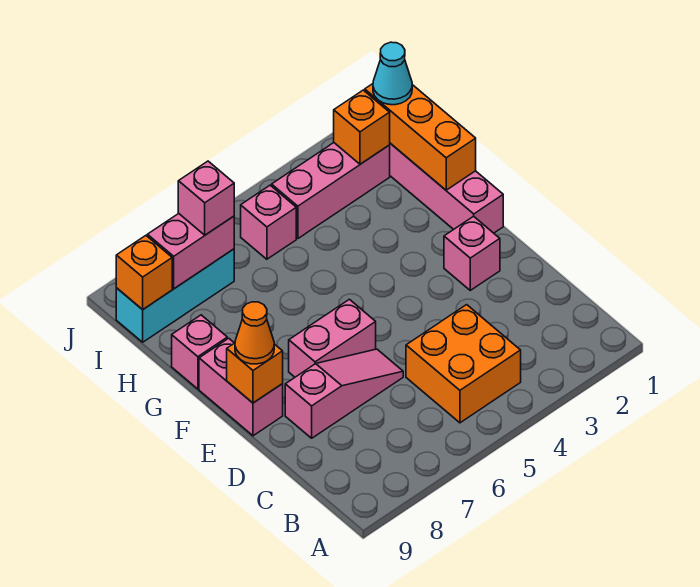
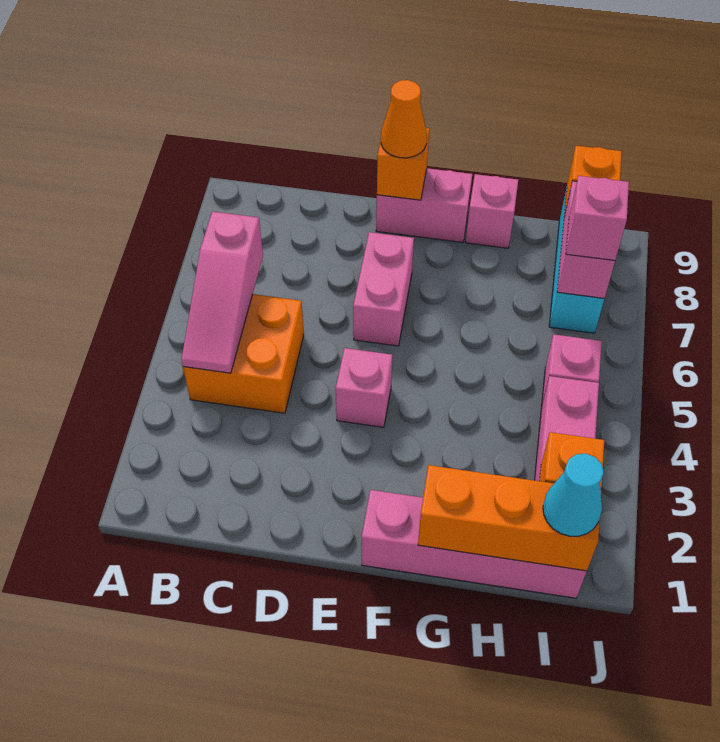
pink 1x3 slope [285,349,403,438] -> pink 1x3 slope moved to [181,212,263,373]
pink 1x1 brick [444,216,500,290] -> pink 1x1 brick moved to [336,348,392,427]

